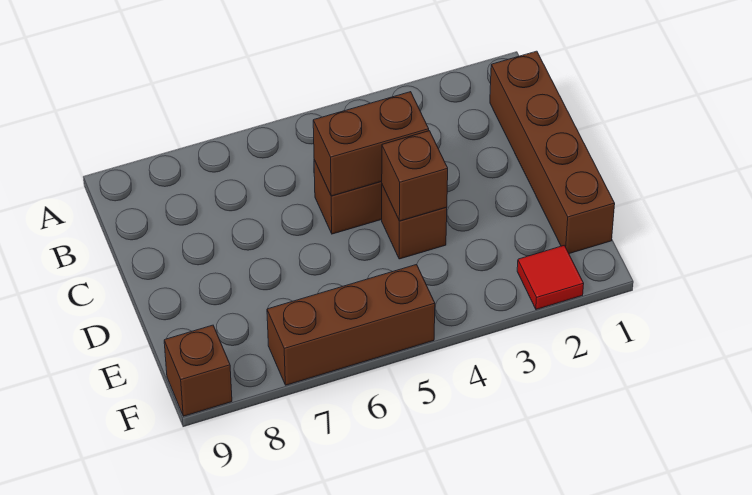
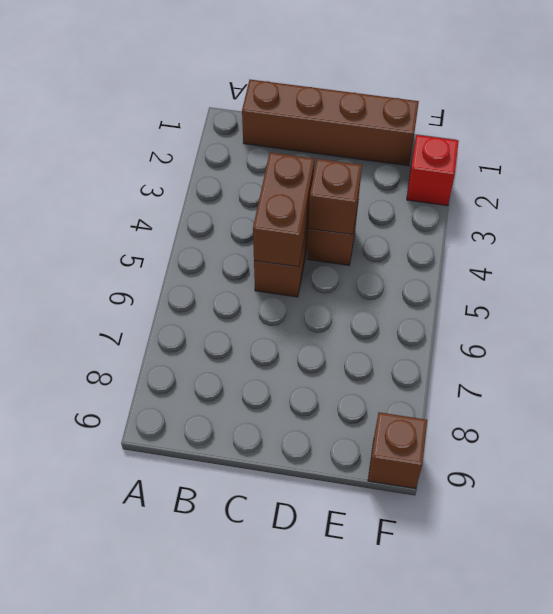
red 1x1 tile [517,245,584,309] -> red 1x1 brick [407,135,459,206]
brown 1x3 brick [267,265,435,385] -> none

